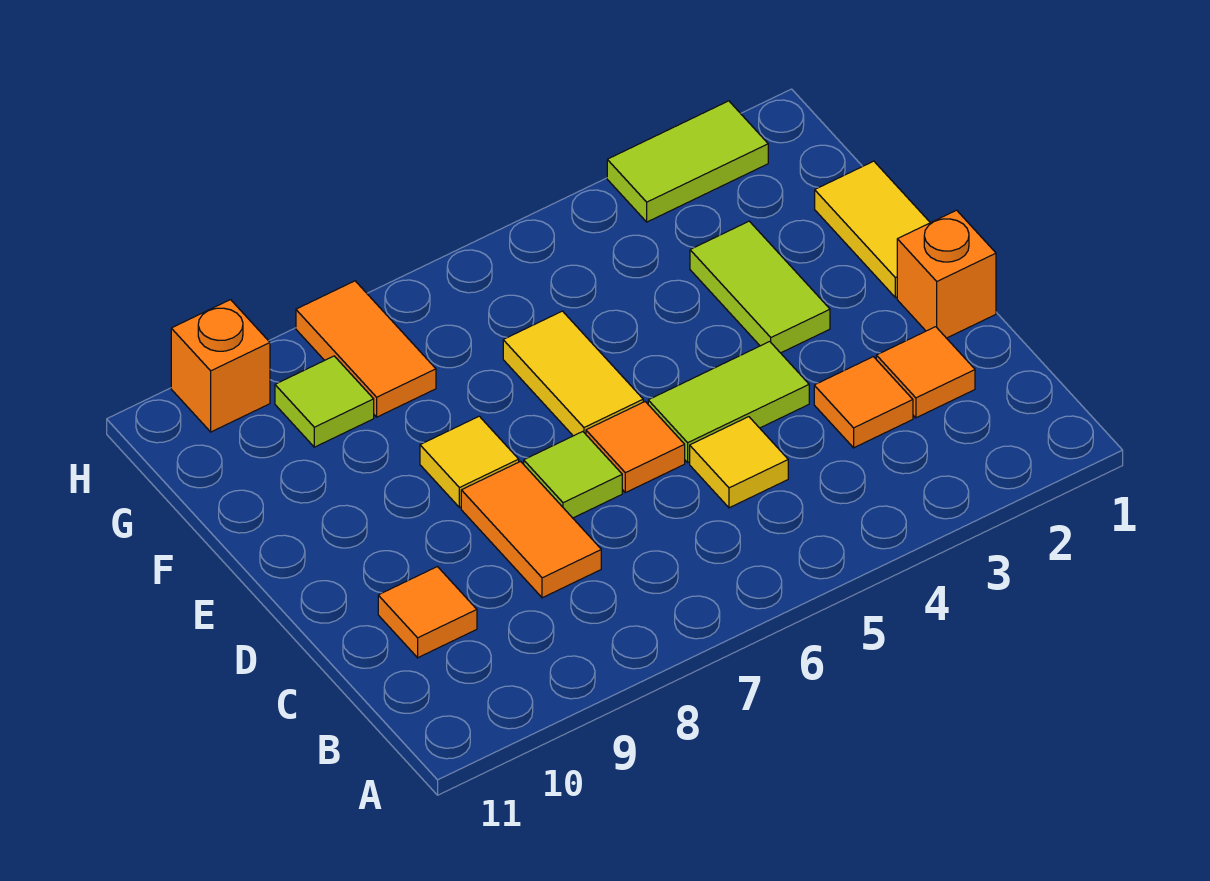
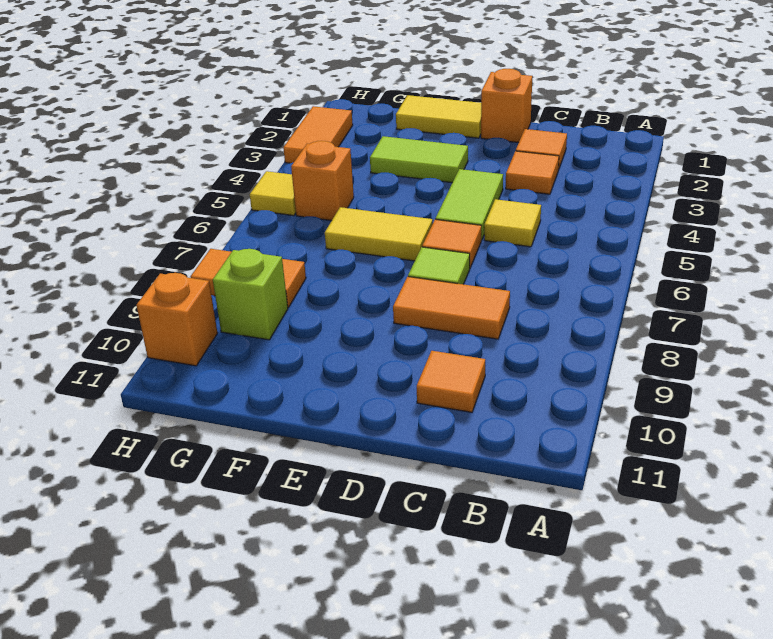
yellow 1x1 tile [420,416,519,507] -> yellow 1x1 tile moved to [250,171,296,216]
none -> orange 1x1 brick [291,141,354,221]
lime 1x1 tile [275,356,374,447] -> lime 1x1 brick [213,249,288,340]
lime 1x2 tile [607,101,768,222] -> orange 1x2 tile [283,106,353,163]

